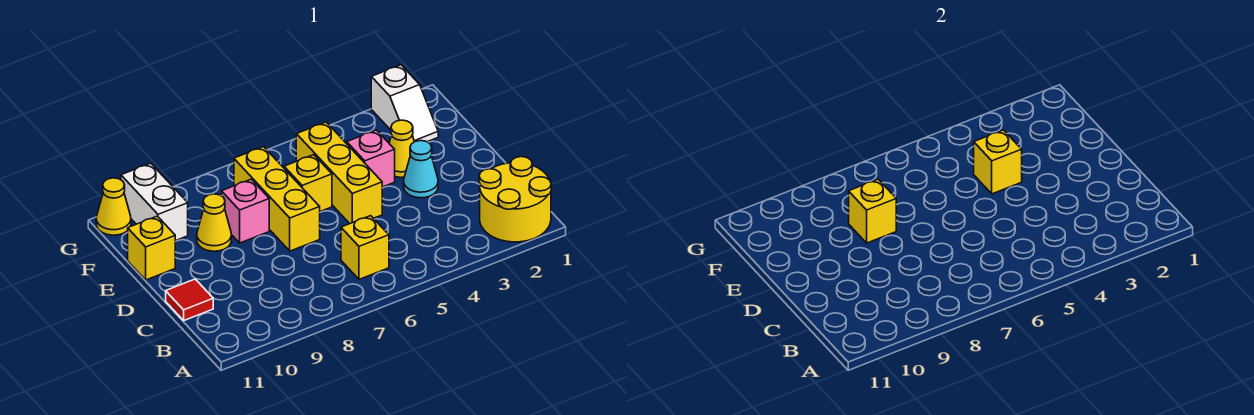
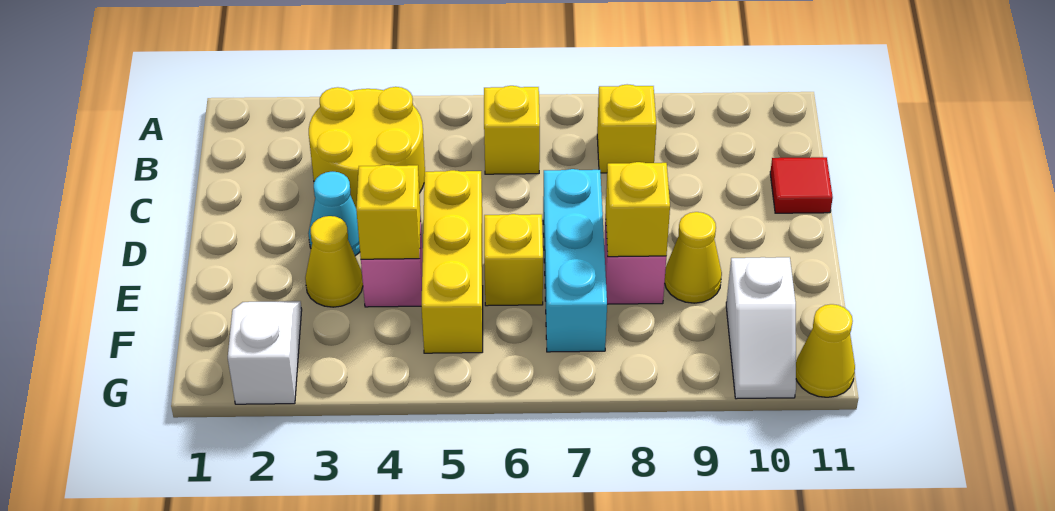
yellow 2x2 round brick [479,157,551,242] -> yellow 2x2 round brick moved to [309,87,425,207]
yellow 1x3 brick [234,147,320,251] -> cyan 1x3 brick [543,169,607,352]
yellow 1x1 brick [128,216,175,280] -> yellow 1x1 brick moved to [597,84,656,173]
white 1x2 brick [121,163,188,241] -> white 1x2 slope [726,257,796,399]

